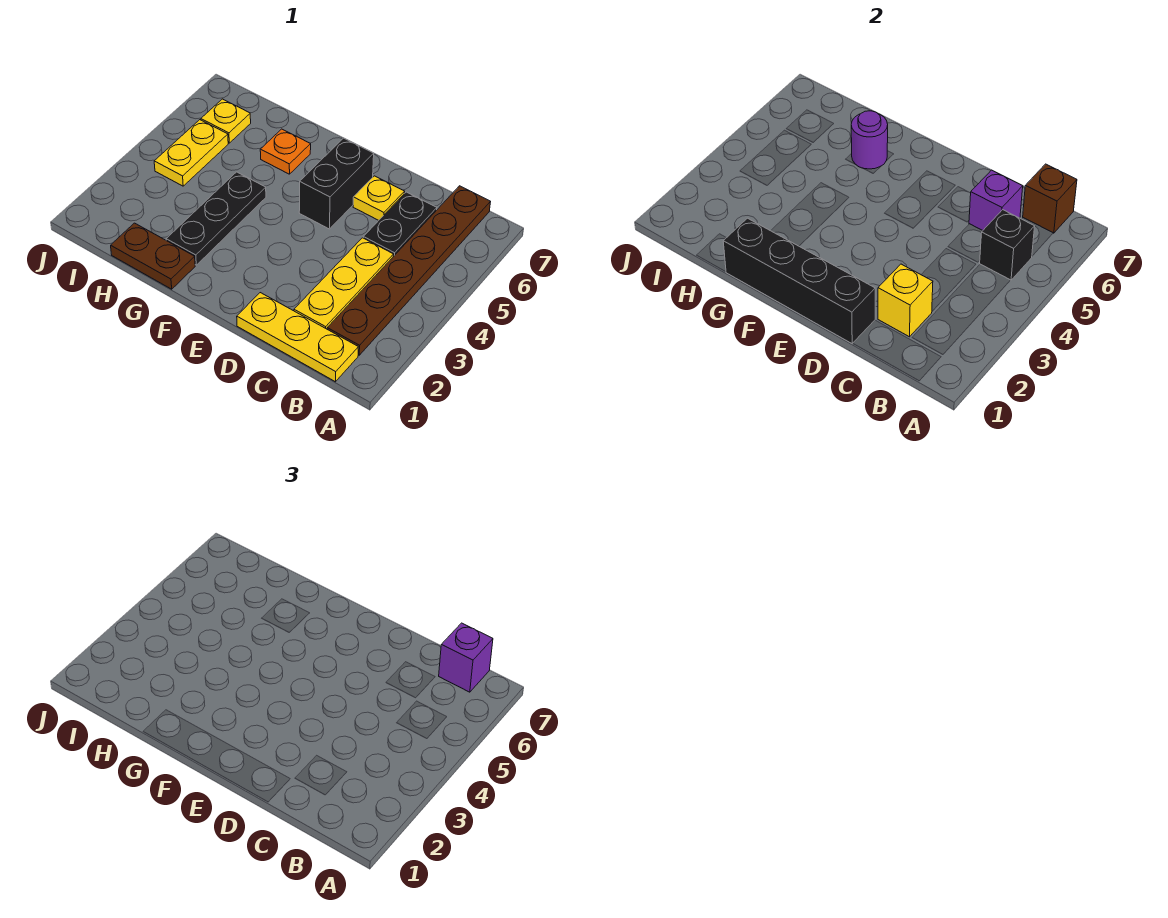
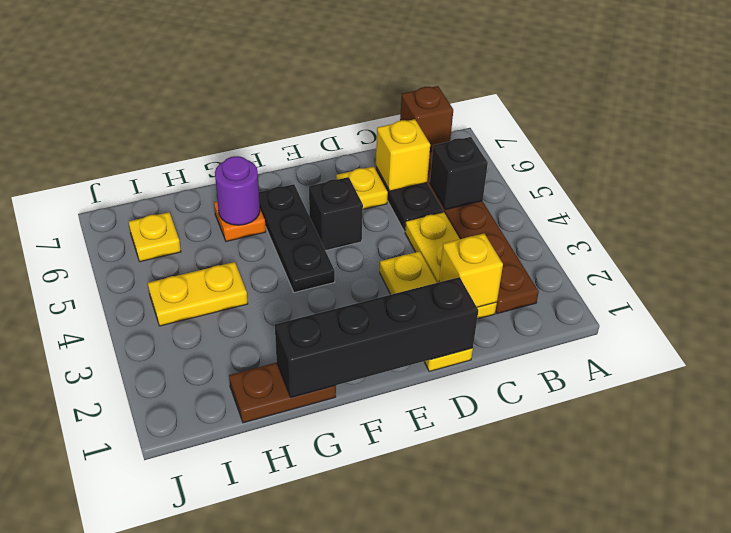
yellow 1x3 plate [237,293,358,382] -> yellow 1x3 plate turned to [380,251,473,371]
purple 1x1 brick [439,623,493,692] -> none
purple 1x1 brick [969,170,1023,230] -> yellow 1x1 brick [376,119,430,191]
black 1x2 brick [299,138,374,229] -> black 1x1 brick [309,177,363,251]
black 1x3 plate [166,172,266,265] -> black 1x3 plate moved to [259,184,335,293]
yellow 1x2 plate [154,120,228,186] -> yellow 1x2 plate turned to [148,262,248,326]

